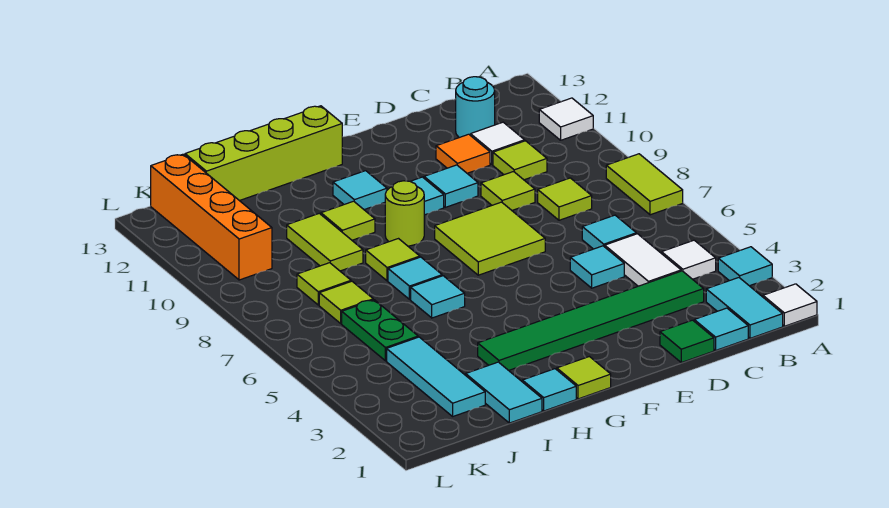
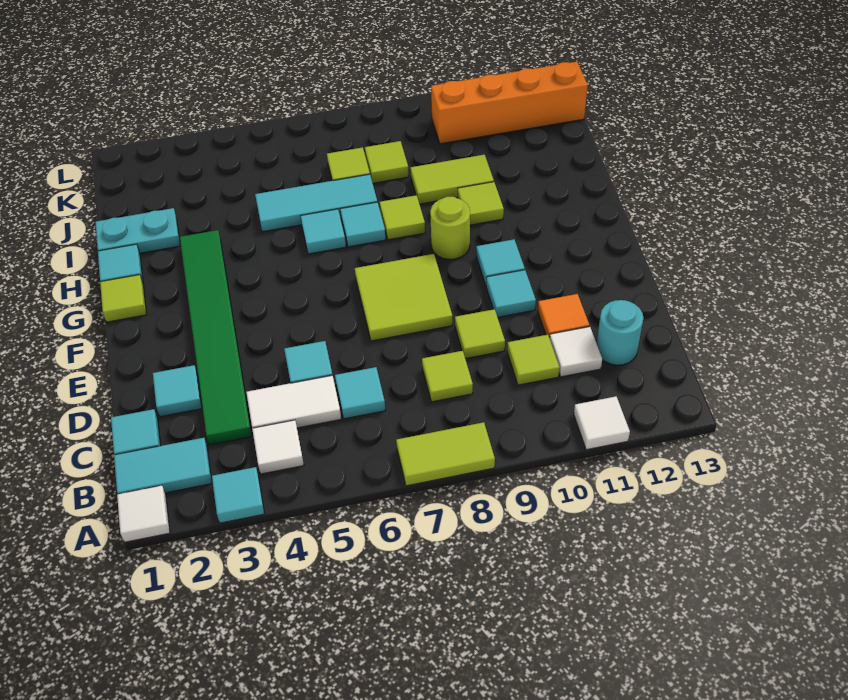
green 1x1 tile [660,320,714,363] -> none
cyan 1x1 tile [333,171,387,210] -> cyan 1x1 tile moved to [153,365,202,417]
lime 1x4 brick [185,106,342,201] -> none
cyan 1x2 tile [466,362,542,423] -> cyan 1x2 plate [95,208,180,253]
cyan 1x3 tile [387,337,485,416] -> cyan 1x3 tile moved to [255,174,377,232]
green 1x2 plate [342,300,418,361] -> none

